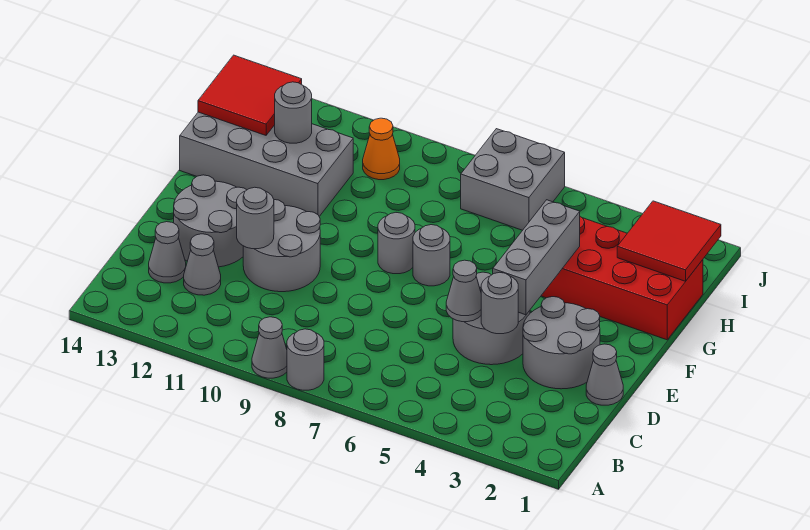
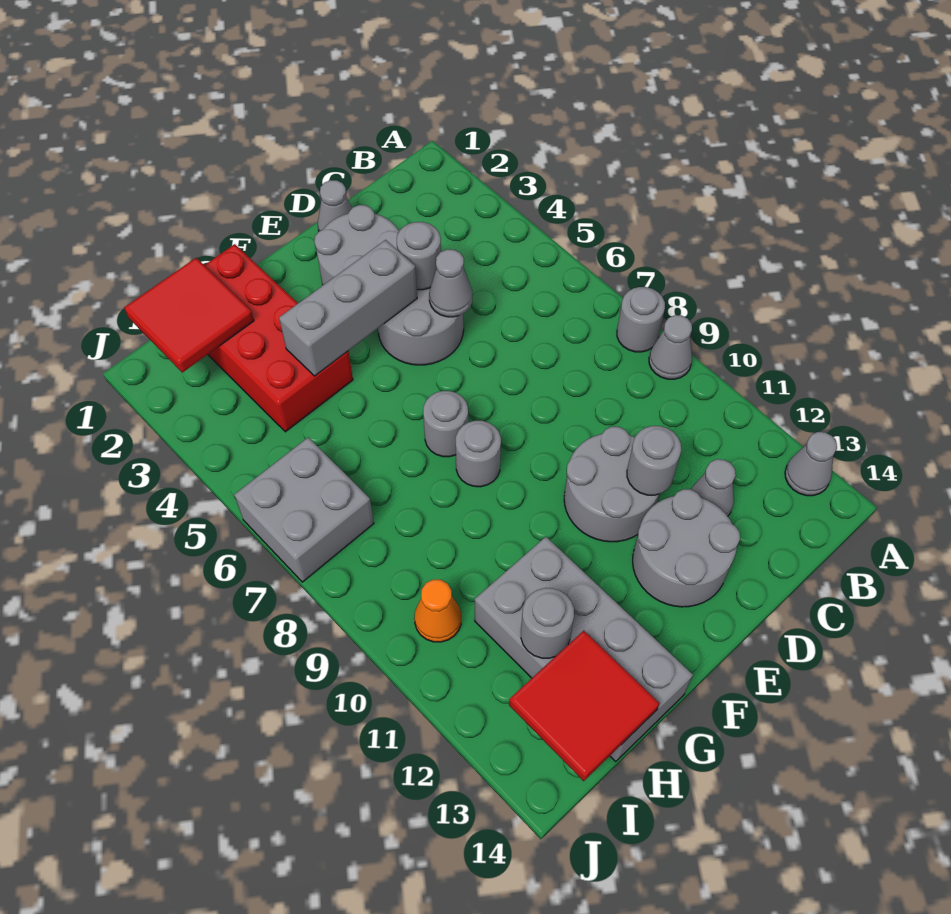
grey 1x1 cone [149,222,186,283] -> grey 1x1 cone moved to [785,432,837,496]

